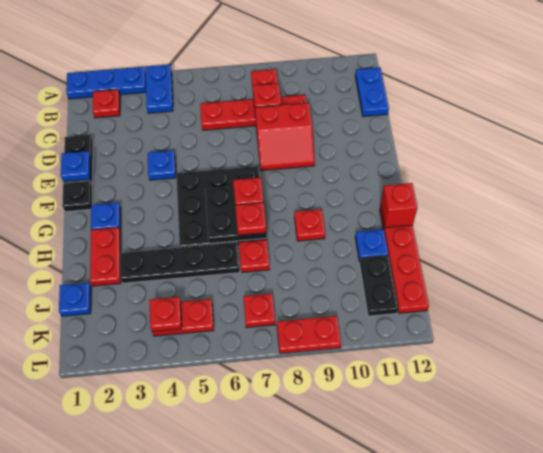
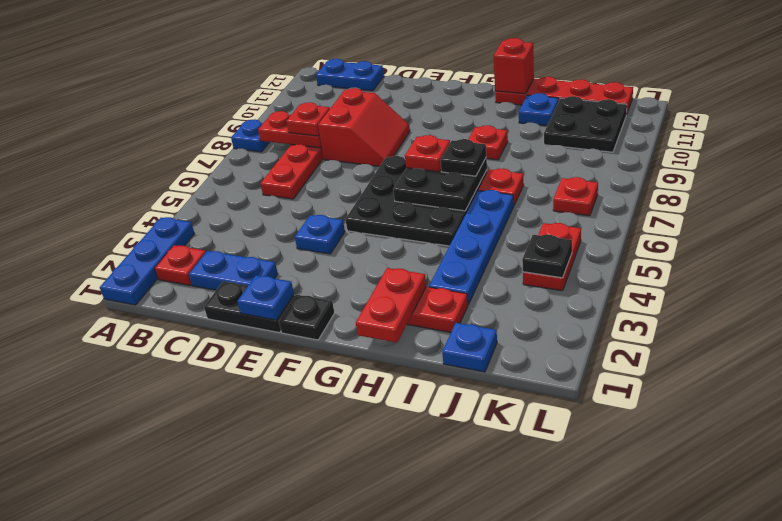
blue 1x2 plate [145,65,173,113] -> blue 1x2 plate moved to [189,251,278,290]
blue 1x1 plate [91,202,121,231] -> blue 1x1 plate moved to [231,120,269,152]
red 1x1 plate [235,202,266,235] -> black 1x1 plate [440,139,486,176]
black 1x4 plate [120,242,240,283] -> blue 1x4 plate [429,190,514,305]
black 1x2 plate [360,255,398,316] -> black 2x2 plate [544,96,627,152]
red 1x1 plate [150,297,182,332] -> black 1x1 plate [522,235,572,278]
red 1x2 plate [277,316,341,354] -> red 1x2 plate moved to [356,268,426,343]

